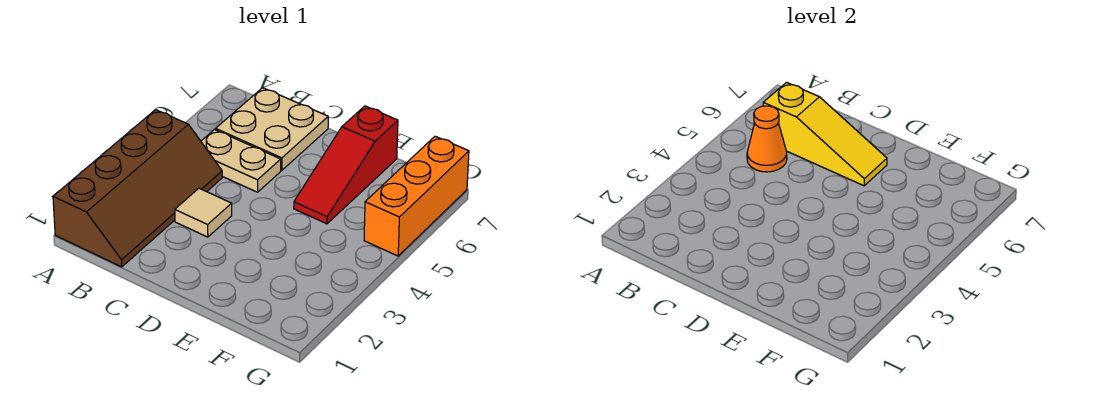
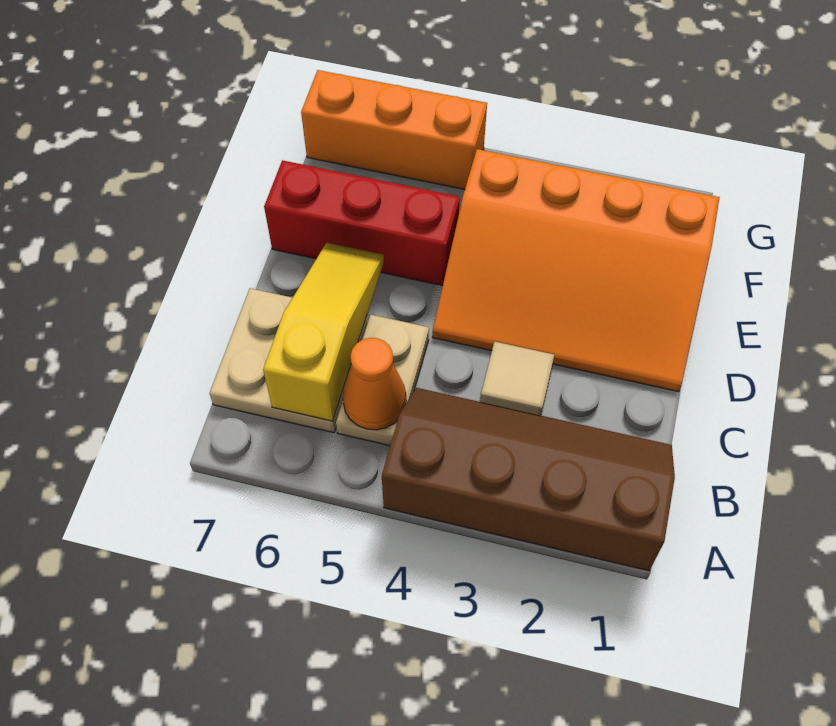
none -> orange 3x4 slope [432,149,720,392]
red 1x3 slope [294,106,398,224] -> red 1x3 brick [264,160,460,286]

